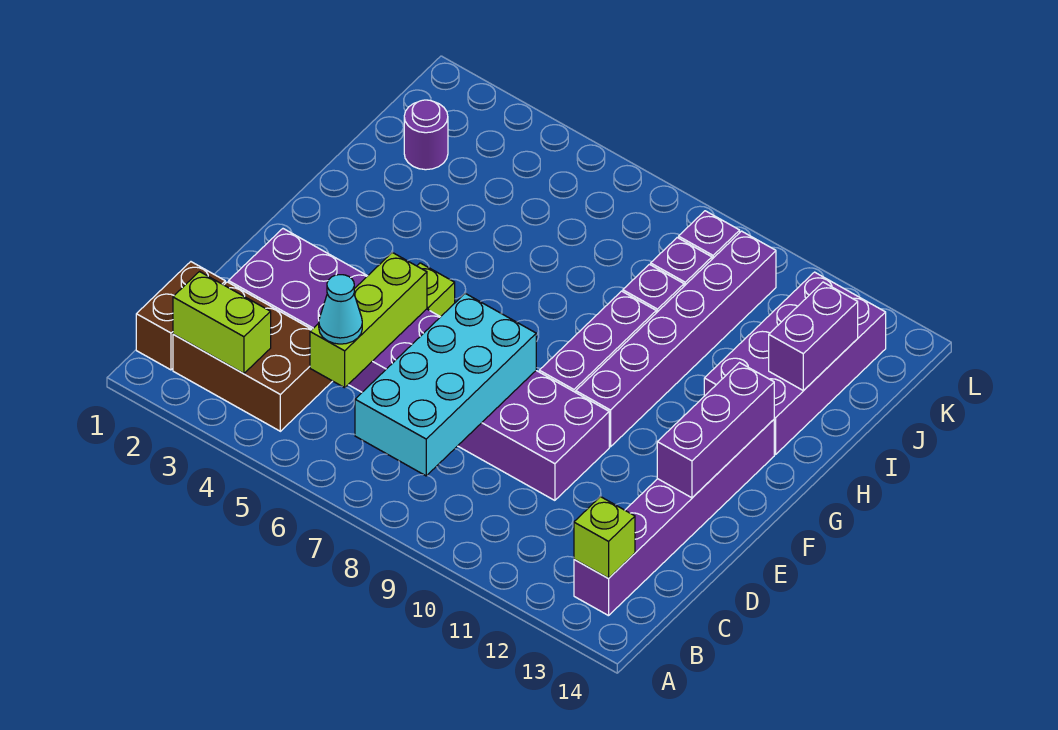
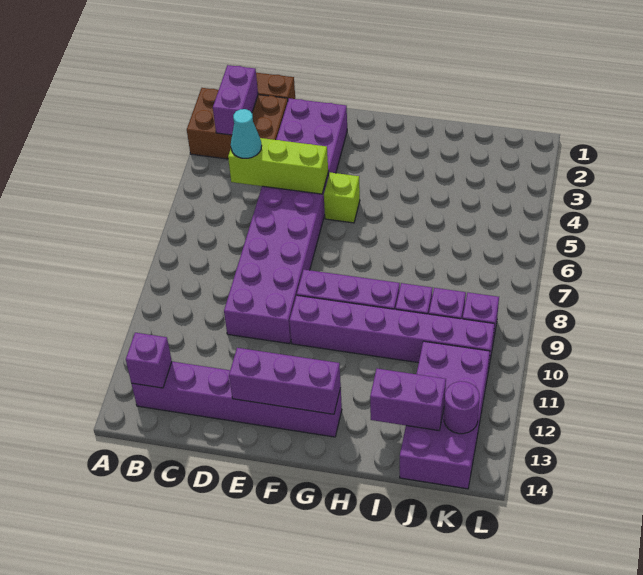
brown 2x3 brick [173,282,332,431] -> brown 2x3 brick turned to [187,88,288,159]
lime 1x2 brick [173,272,271,373] -> purple 1x2 brick [213,65,258,135]
cyan 2x4 brick [355,293,536,476] -> none
lime 1x1 brick [574,497,635,578] -> purple 1x1 brick [126,333,172,388]
purple 2x4 brick [704,272,886,455] -> purple 2x4 brick turned to [400,341,490,489]
purple 1x1 round brick [404,100,448,170] -> purple 1x1 round brick moved to [444,381,480,434]

